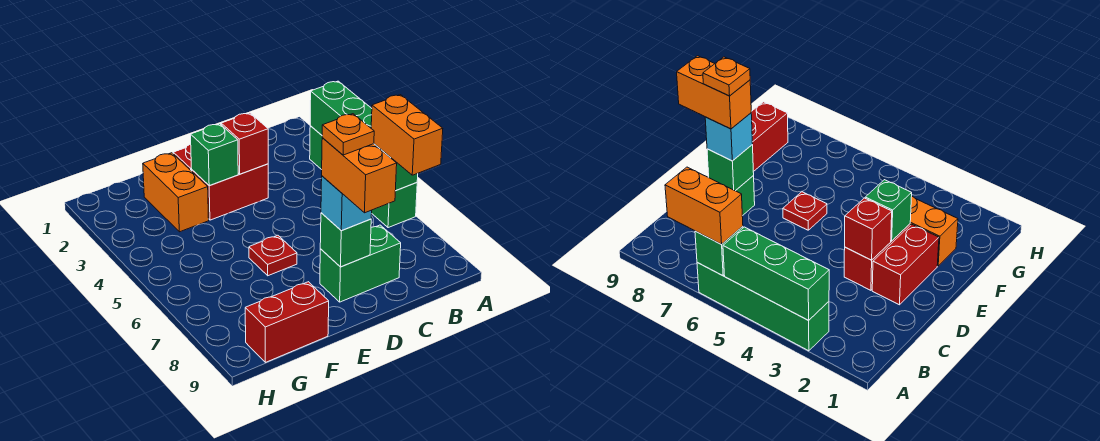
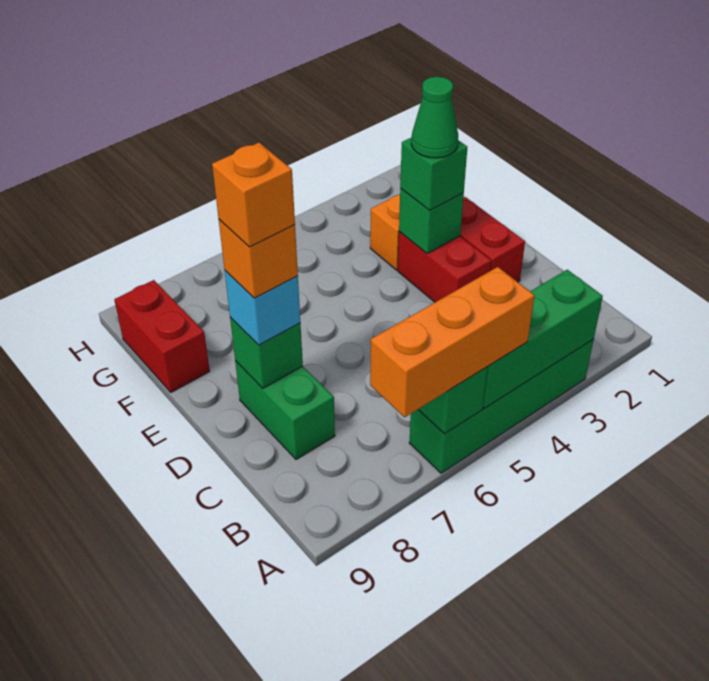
orange 1x2 brick [371,95,443,175] -> orange 1x3 brick [370,267,535,417]
red 1x1 brick [221,113,268,174] -> none
orange 1x2 brick [322,138,397,213] -> orange 1x1 brick [219,220,298,298]
orange 1x1 plate [322,114,374,155] -> orange 1x1 brick [212,143,295,247]
none -> green 1x1 brick [400,137,467,210]
none -> green 1x1 cone [411,77,458,158]
red 1x1 plate [249,235,297,276] -> none

